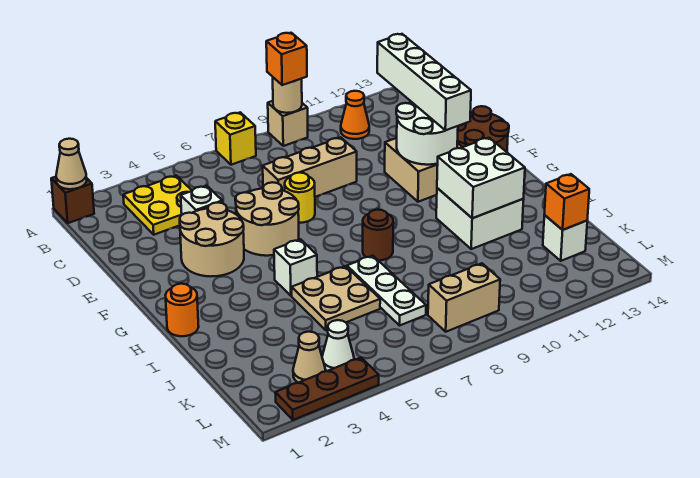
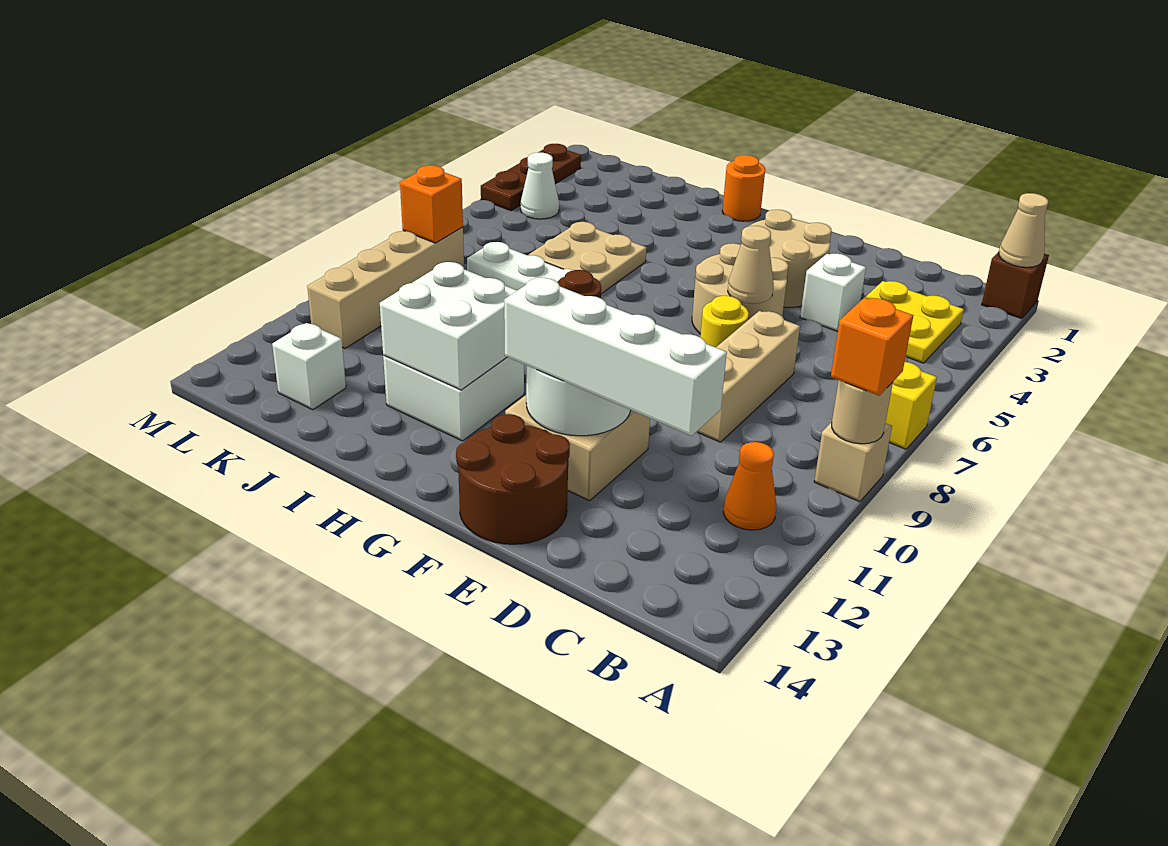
white 1x1 brick [274,239,317,296] -> none
orange 1x1 brick [544,174,589,230] -> orange 1x1 brick moved to [400,165,463,243]
tan 1x1 cone [293,332,325,383] -> tan 1x1 cone moved to [728,226,774,304]
tan 1x2 brick [428,263,500,332] -> tan 1x4 brick [307,227,464,348]

